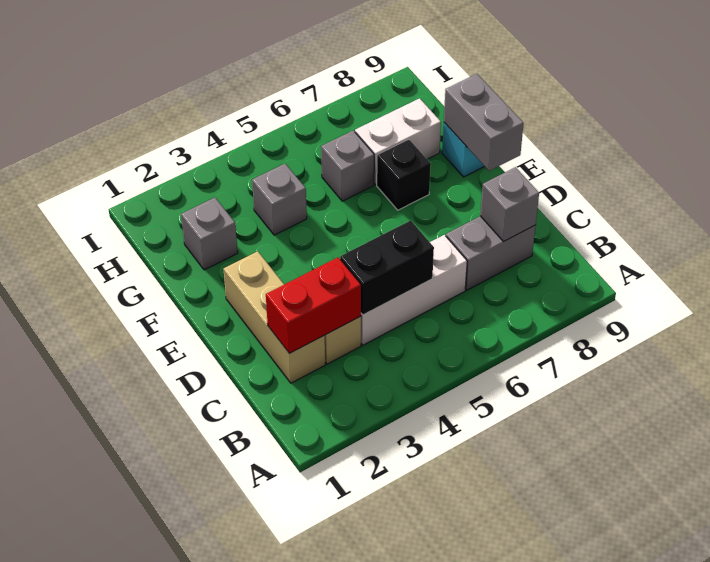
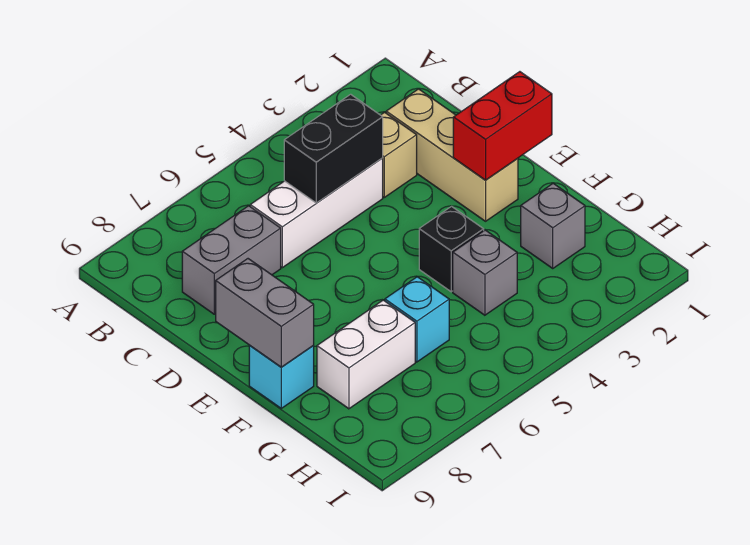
red 1x2 brick [266,257,361,353] -> red 1x2 brick moved to [453,72,552,180]
grey 1x1 brick [480,167,539,241] -> none
black 1x1 brick [377,139,431,210] -> black 1x1 brick moved to [419,207,484,292]
grey 1x1 brick [321,131,374,201] -> cyan 1x1 brick [385,277,449,362]

